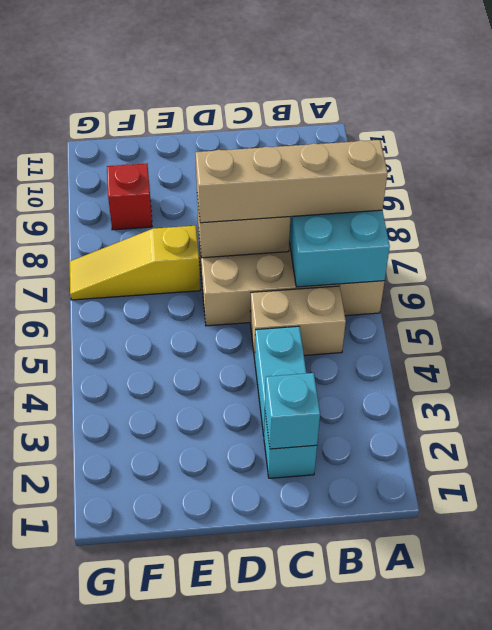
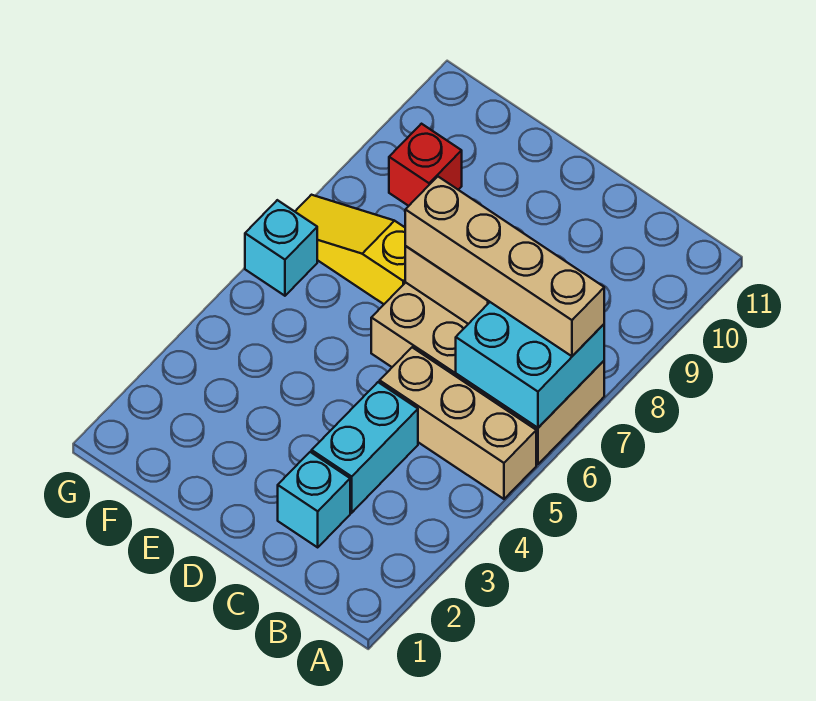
tan 1x2 brick [250,286,346,359] -> tan 1x3 brick [380,347,536,499]
cyan 1x1 brick [265,373,320,449] -> cyan 1x1 brick moved to [245,200,317,296]

